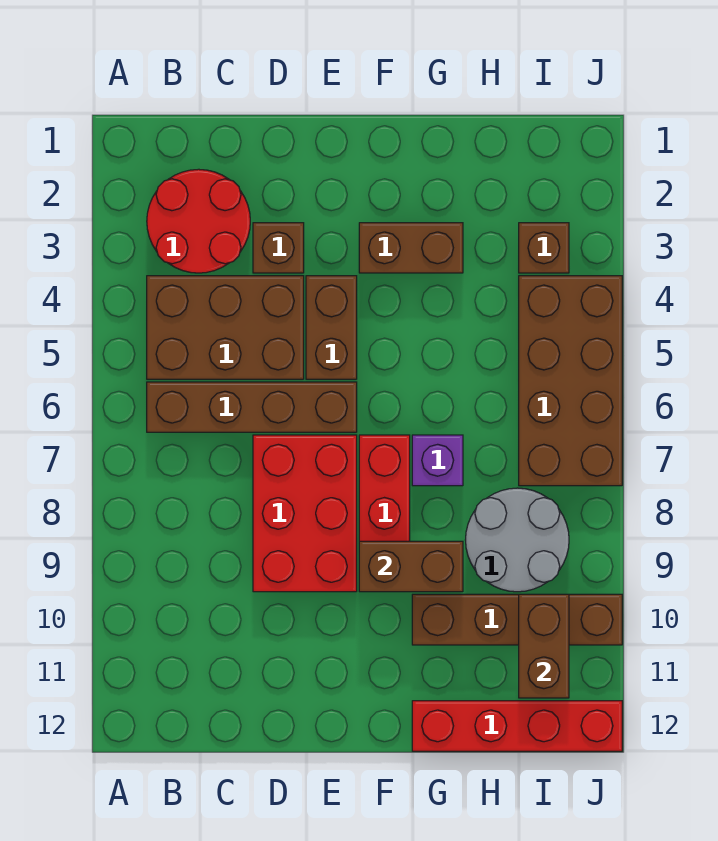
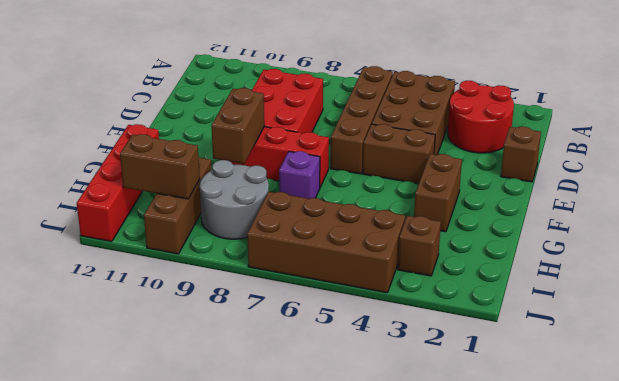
brown 1x1 brick [253,223,304,273] -> brown 1x1 brick moved to [501,126,541,182]
red 2x3 brick [253,435,357,592] -> red 2x3 brick turned to [252,69,323,133]
brown 1x4 brick [412,594,622,645] -> brown 1x3 brick [144,157,212,254]

